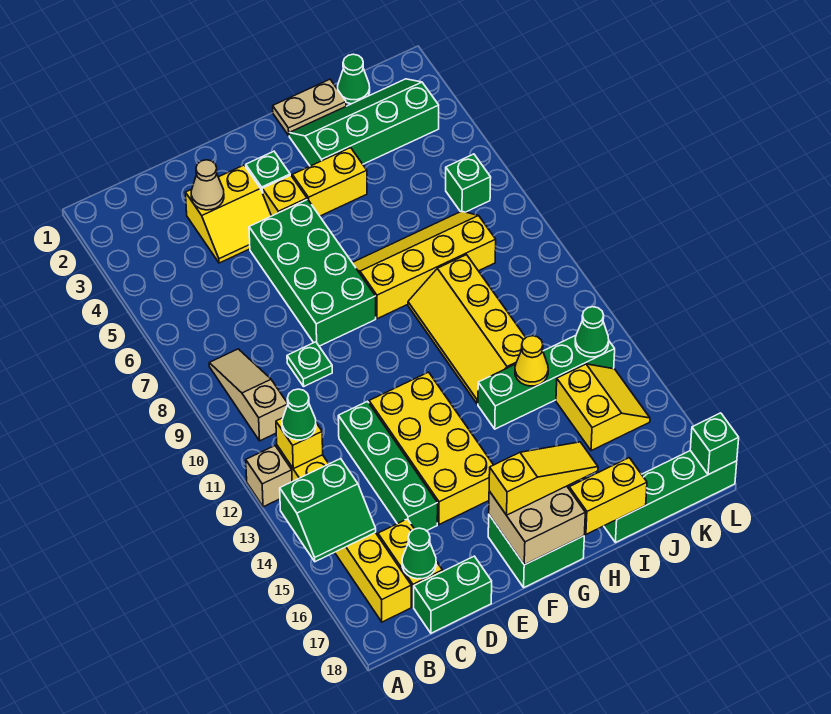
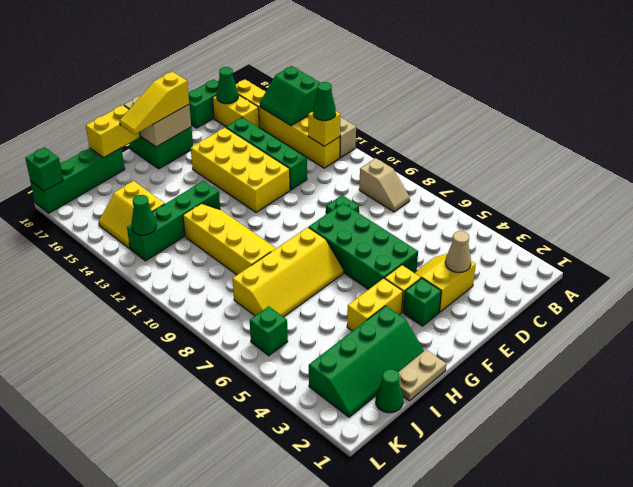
green 2x2 slope [280,459,376,562] -> green 2x2 slope turned to [260,66,320,126]
tan 1x3 slope [209,349,288,441] -> tan 1x2 slope [359,158,410,212]
yellow 1x1 cone [515,336,548,386] -> none

